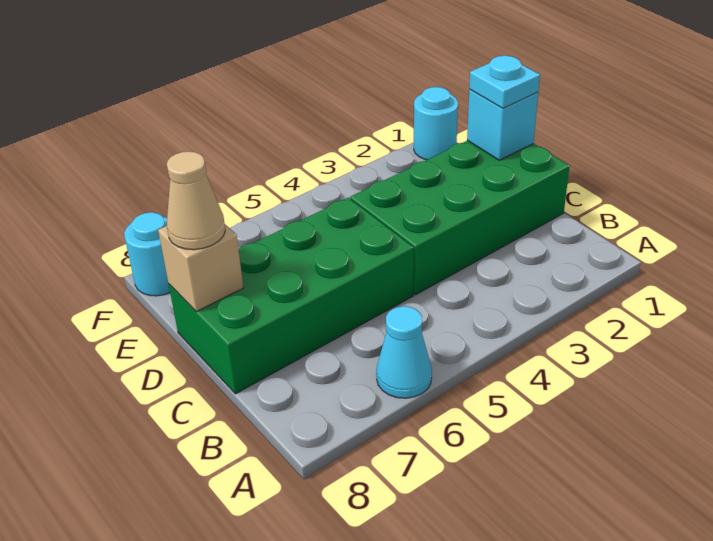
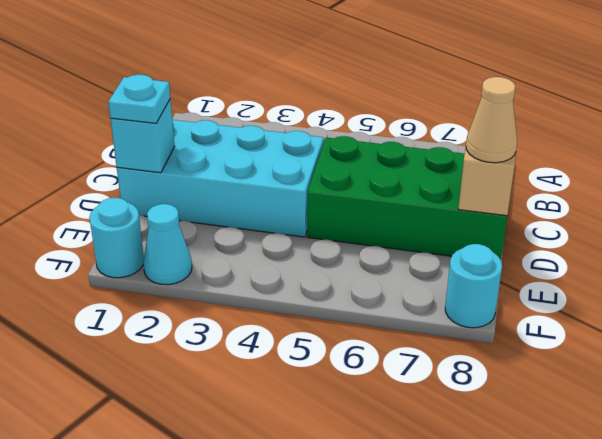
cyan 1x1 cone [376,306,432,398] -> cyan 1x1 cone moved to [143,204,192,285]
green 2x4 brick [350,140,569,295] -> cyan 2x4 brick [117,119,323,237]

